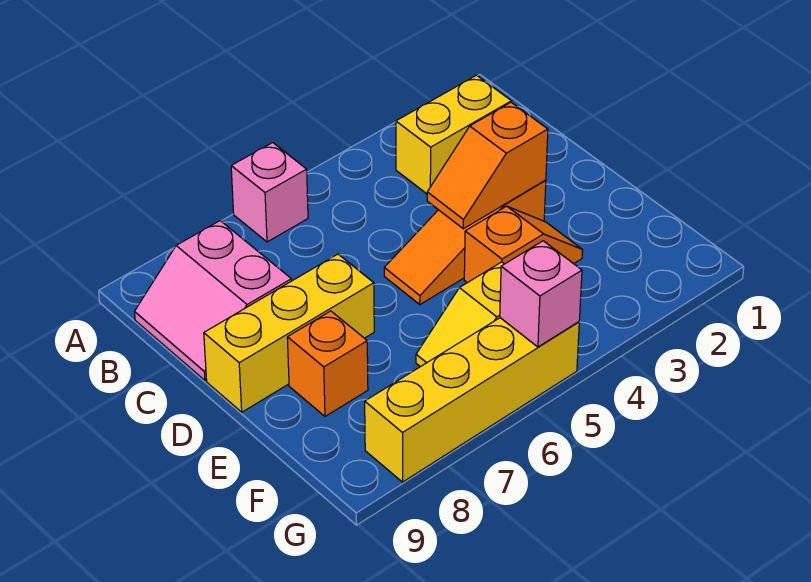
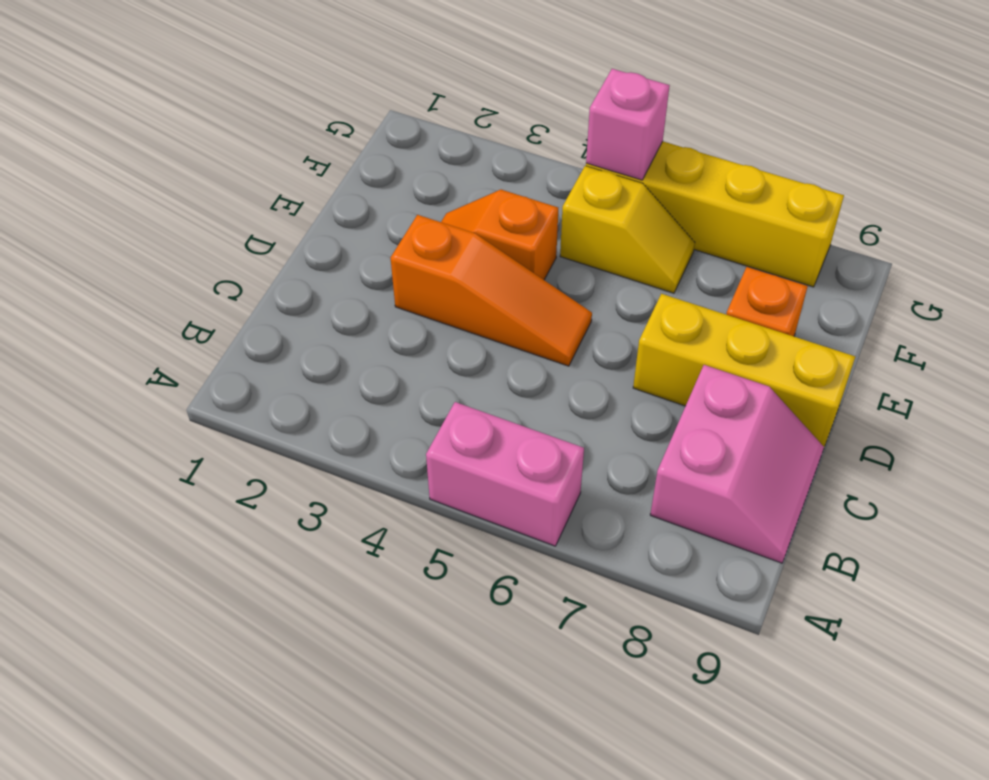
pink 1x1 brick [231,143,308,242] -> pink 1x2 brick [426,402,584,546]
yellow 1x2 brick [396,75,512,194] -> none
orange 1x2 slope [427,102,548,229] -> none

